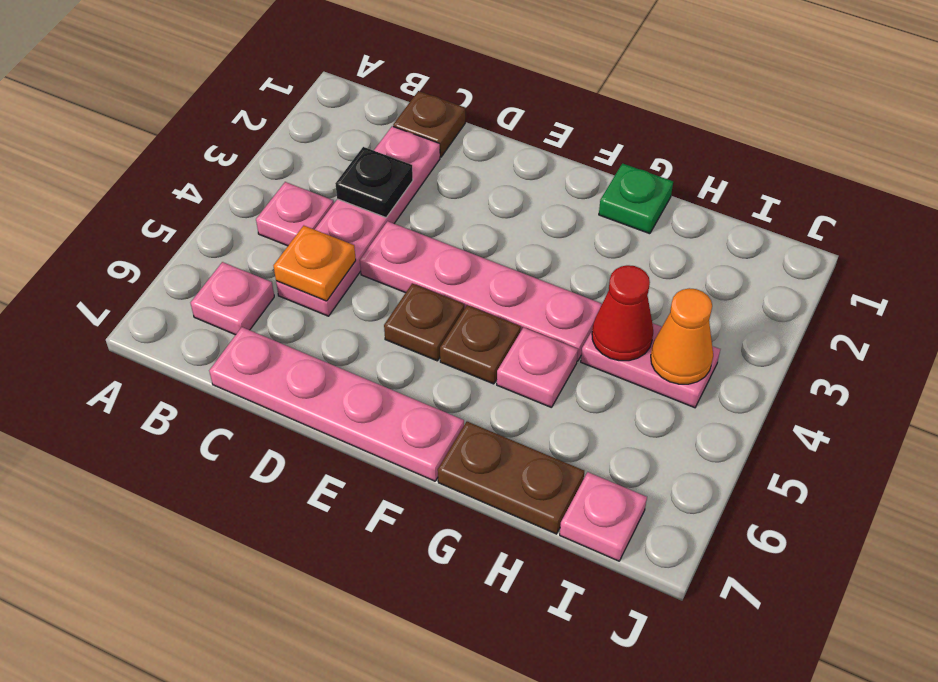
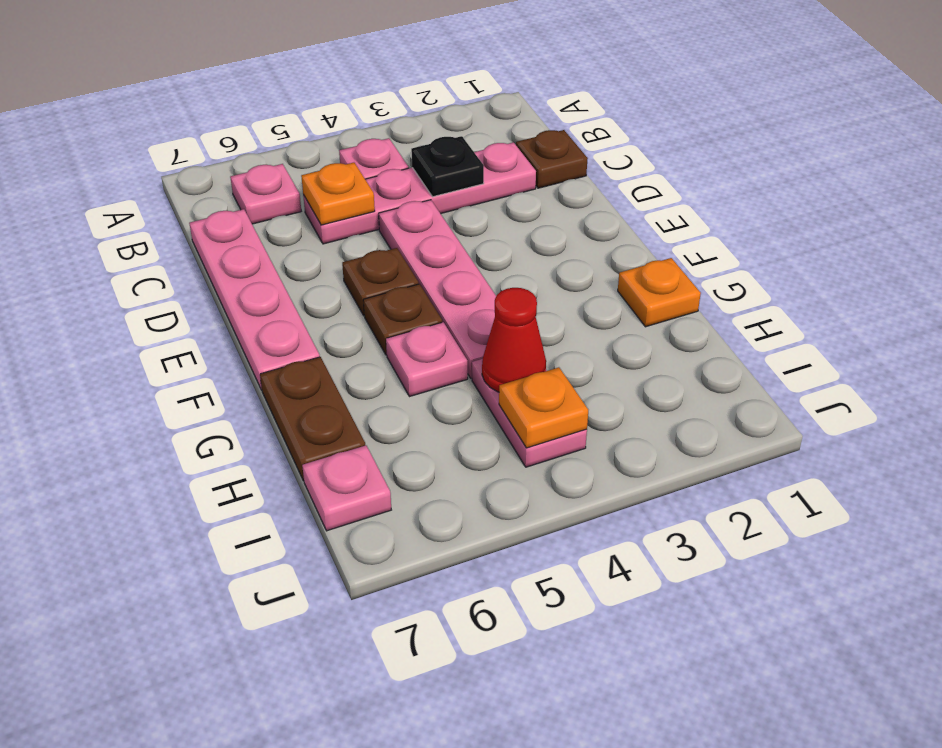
green 1x1 plate [599,163,673,234] -> orange 1x1 plate [618,258,701,327]
orange 1x1 cone [651,288,713,384] -> orange 1x1 plate [499,367,588,448]

